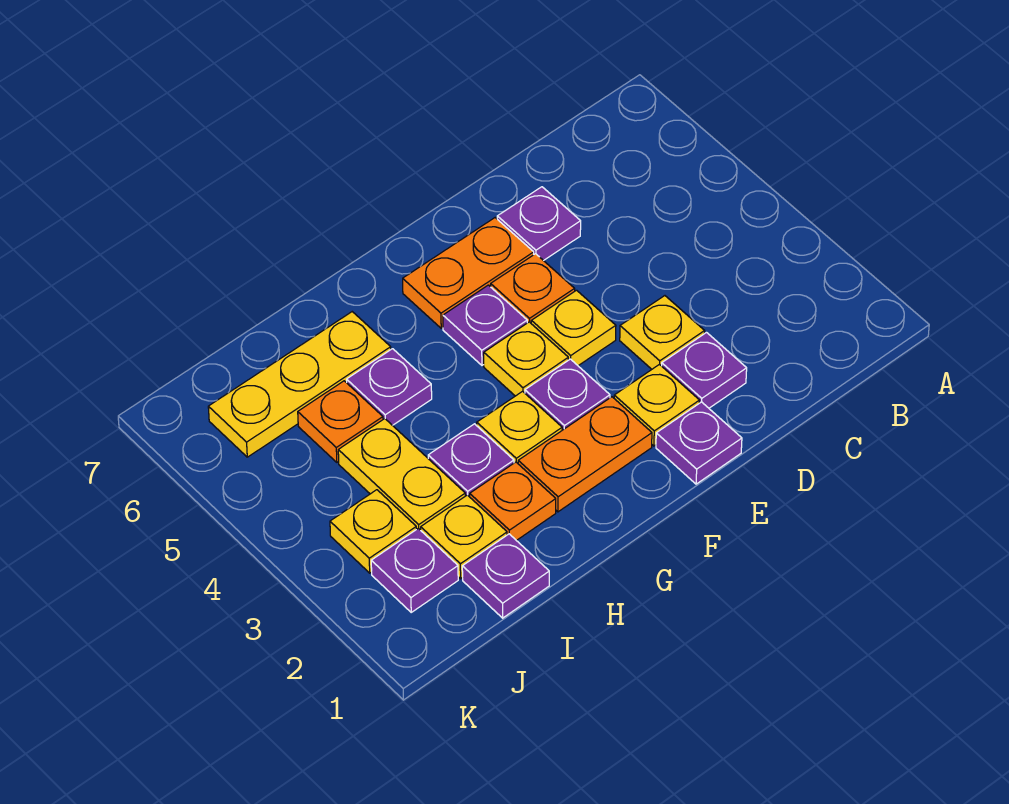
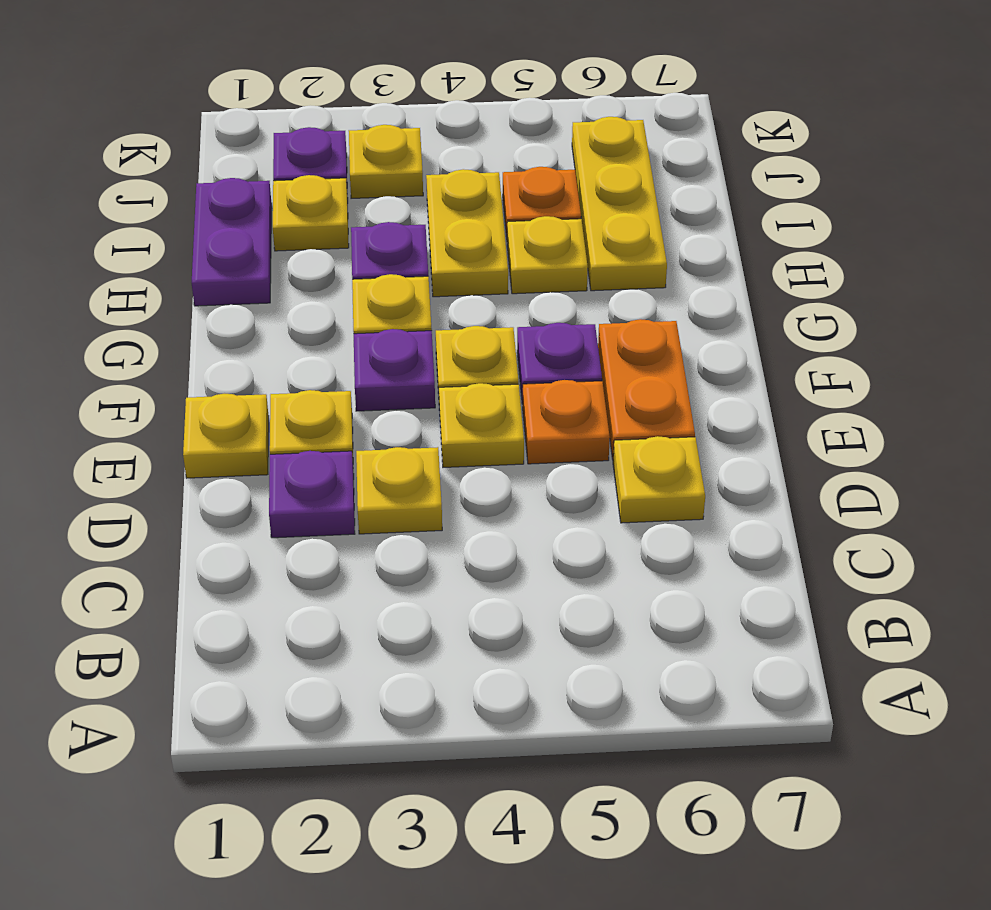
purple 1x1 plate [497,187,581,261] -> yellow 1x1 plate [613,436,705,523]
purple 1x1 plate [656,402,742,484] -> yellow 1x1 plate [183,394,269,478]
orange 1x2 plate [518,397,652,512] -> none
orange 1x1 plate [470,462,556,541] -> none
purple 1x1 plate [347,349,432,425] -> yellow 1x1 plate [507,216,588,294]
purple 1x1 plate [462,534,549,618] -> purple 1x2 plate [192,178,272,306]
yellow 1x2 plate [338,419,465,530] -> yellow 1x2 plate turned to [426,169,508,297]

